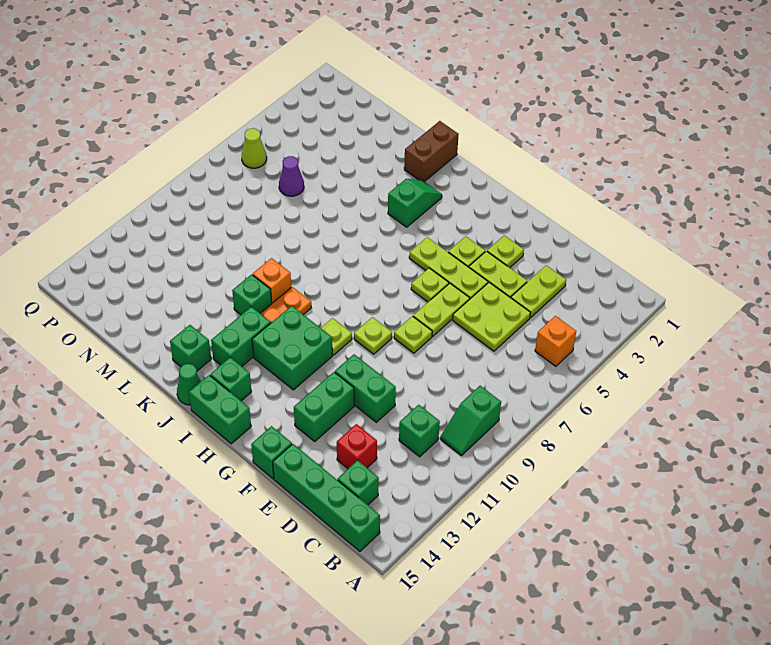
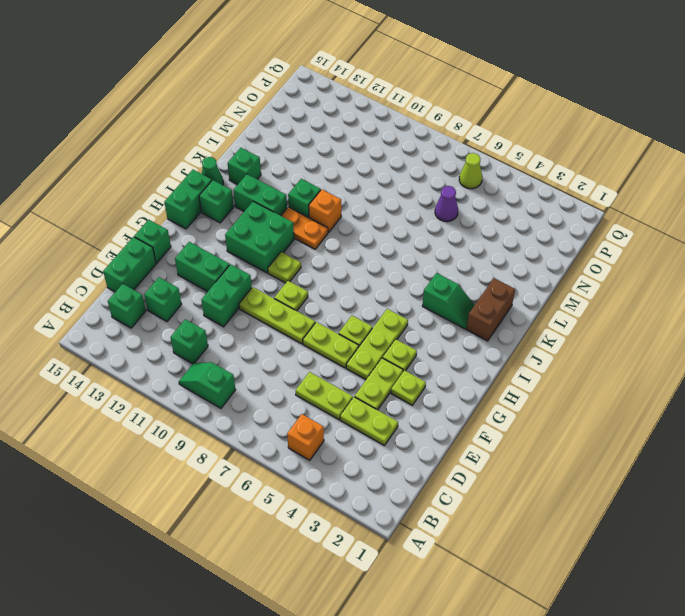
green 1x4 brick [273,444,380,551] -> green 1x2 brick [103,237,156,292]
lime 2x2 plate [453,282,530,351] -> lime 1x2 plate [296,372,353,420]
red 1x1 brick [337,424,377,469] -> green 1x1 brick [144,277,182,321]
lime 1x1 plate [394,316,432,353] -> lime 1x3 plate [239,287,315,344]
brown 1x2 brick [404,121,459,182] -> brown 1x2 brick turned to [466,278,515,341]

